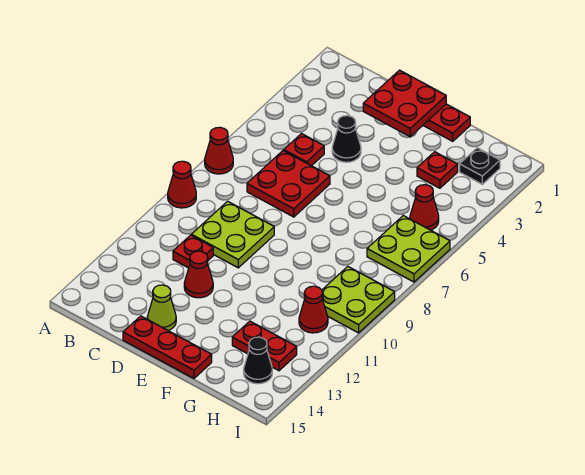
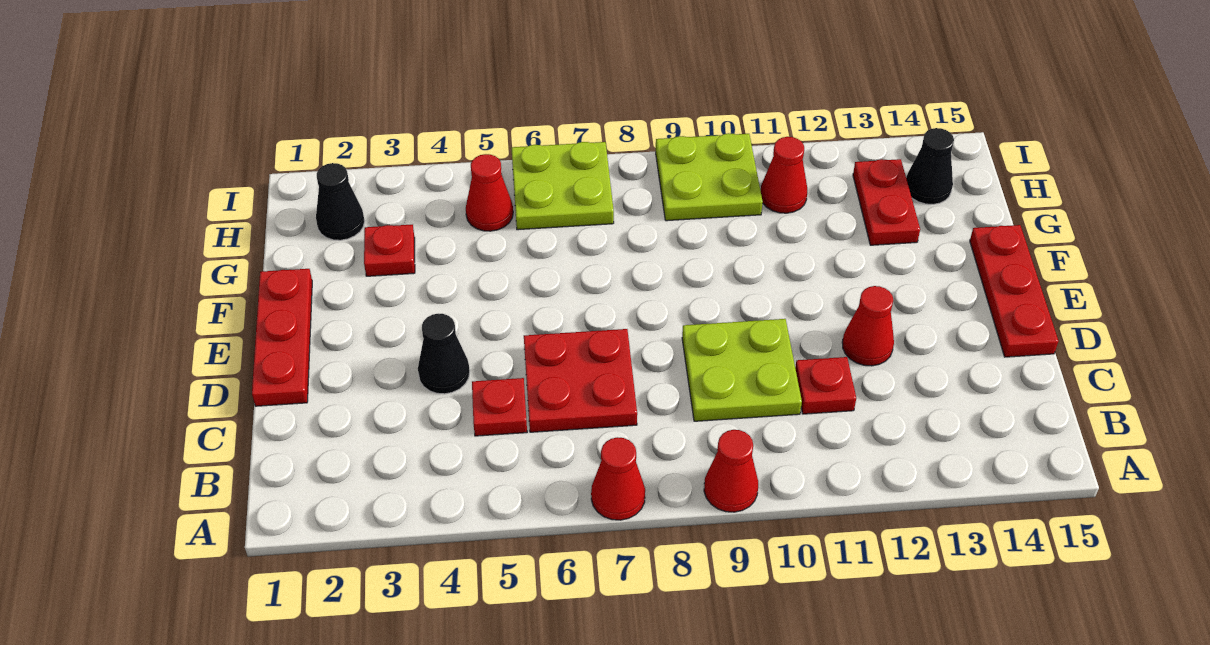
red 2x2 plate [363,70,446,137] -> none
lime 1x1 cone [147,285,176,330] -> none
black 1x1 plate [460,148,500,184] -> black 1x1 cone [316,163,365,240]

